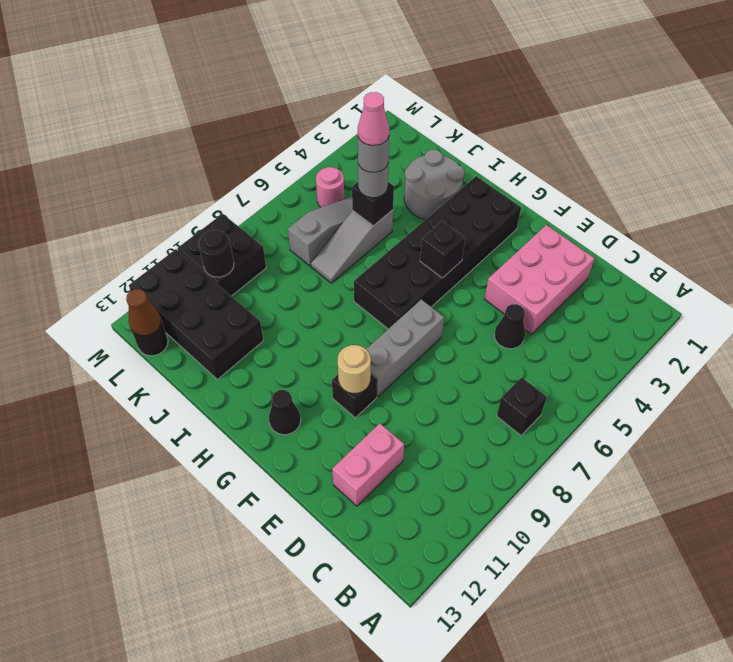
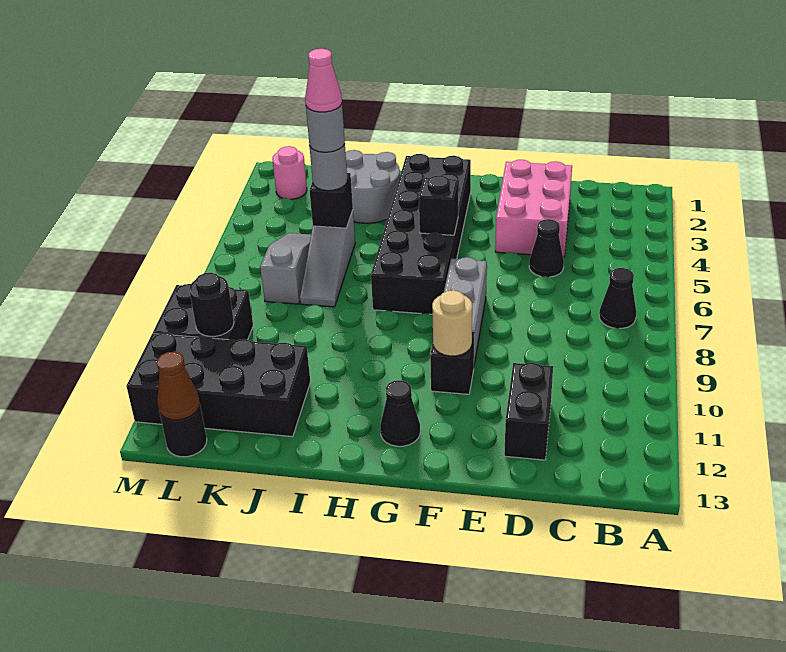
black 1x1 brick [497,377,547,435] -> black 1x1 cone [599,268,636,328]
pink 1x2 brick [332,424,404,506] -> black 1x2 brick [504,363,553,460]
pink 1x1 round brick [316,167,344,207] -> pink 1x1 round brick moved to [272,146,307,199]

